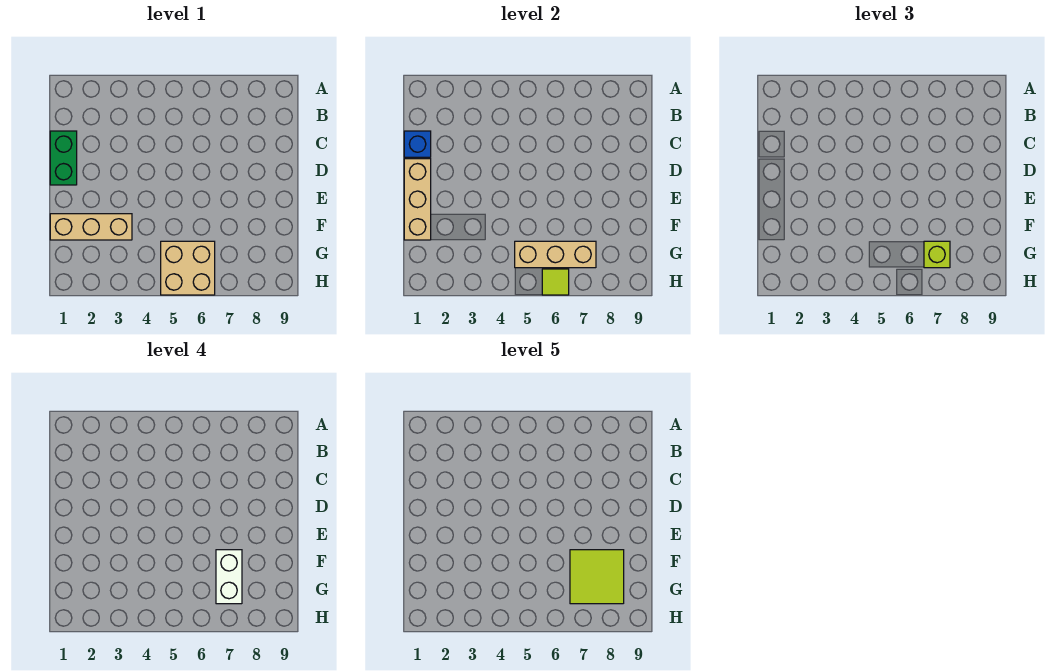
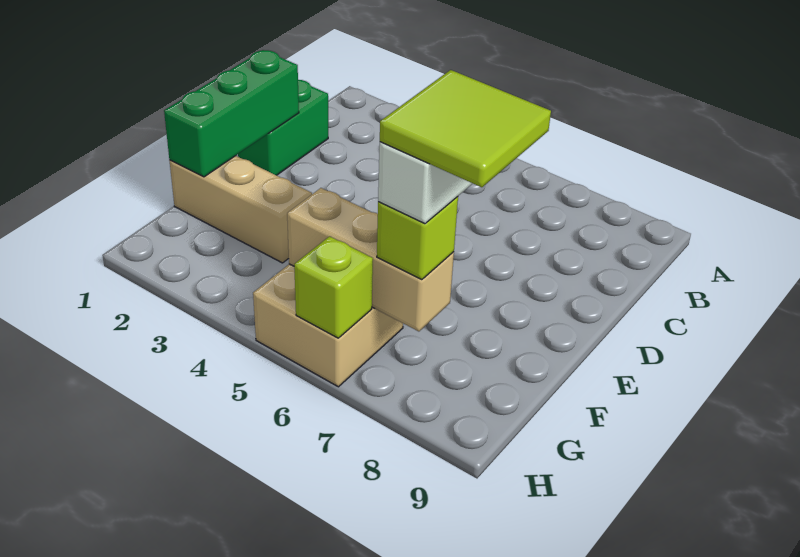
blue 1x1 brick [404,131,431,157] -> none
tan 1x3 brick [404,159,431,240] -> green 1x3 brick [164,50,299,177]
lime 1x1 tile [542,269,569,295] -> lime 1x1 brick [294,236,373,338]

